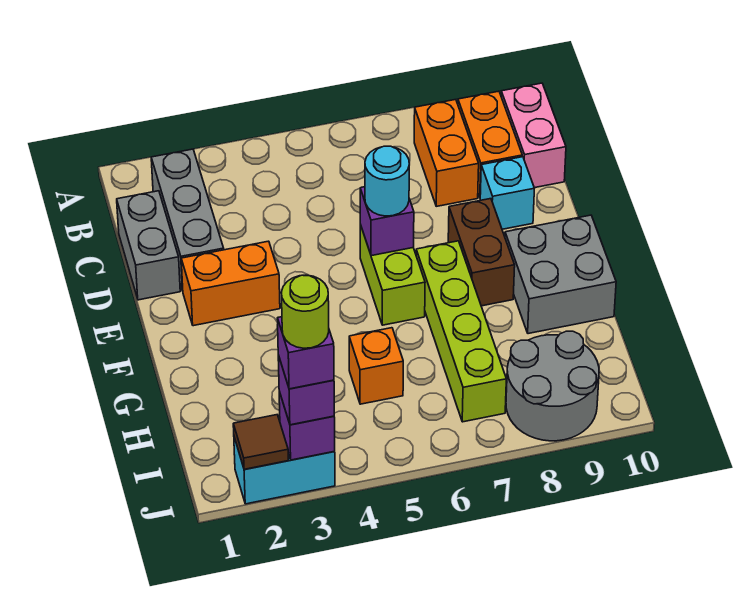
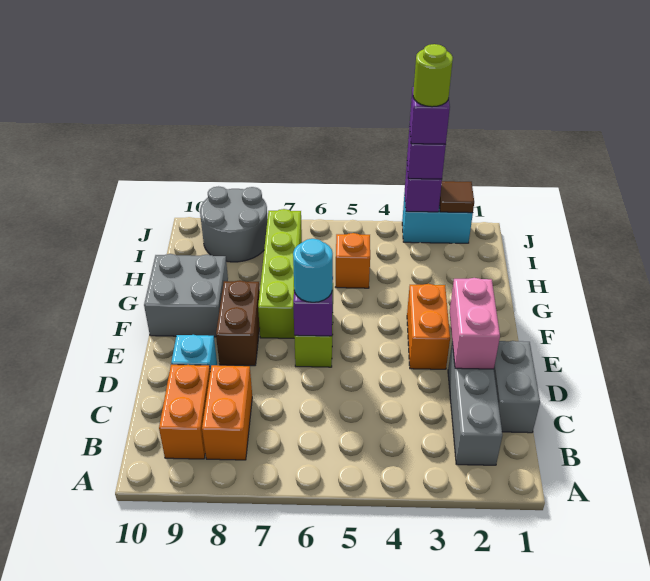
pink 1x2 brick [501,83,566,188] -> pink 1x2 brick moved to [450,278,500,369]
orange 1x2 brick [181,241,280,326] -> orange 1x2 brick turned to [407,284,450,369]

